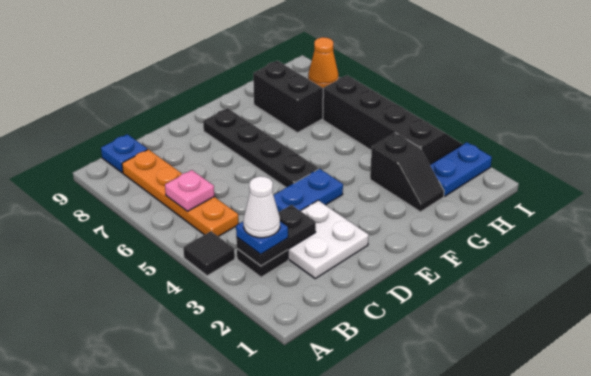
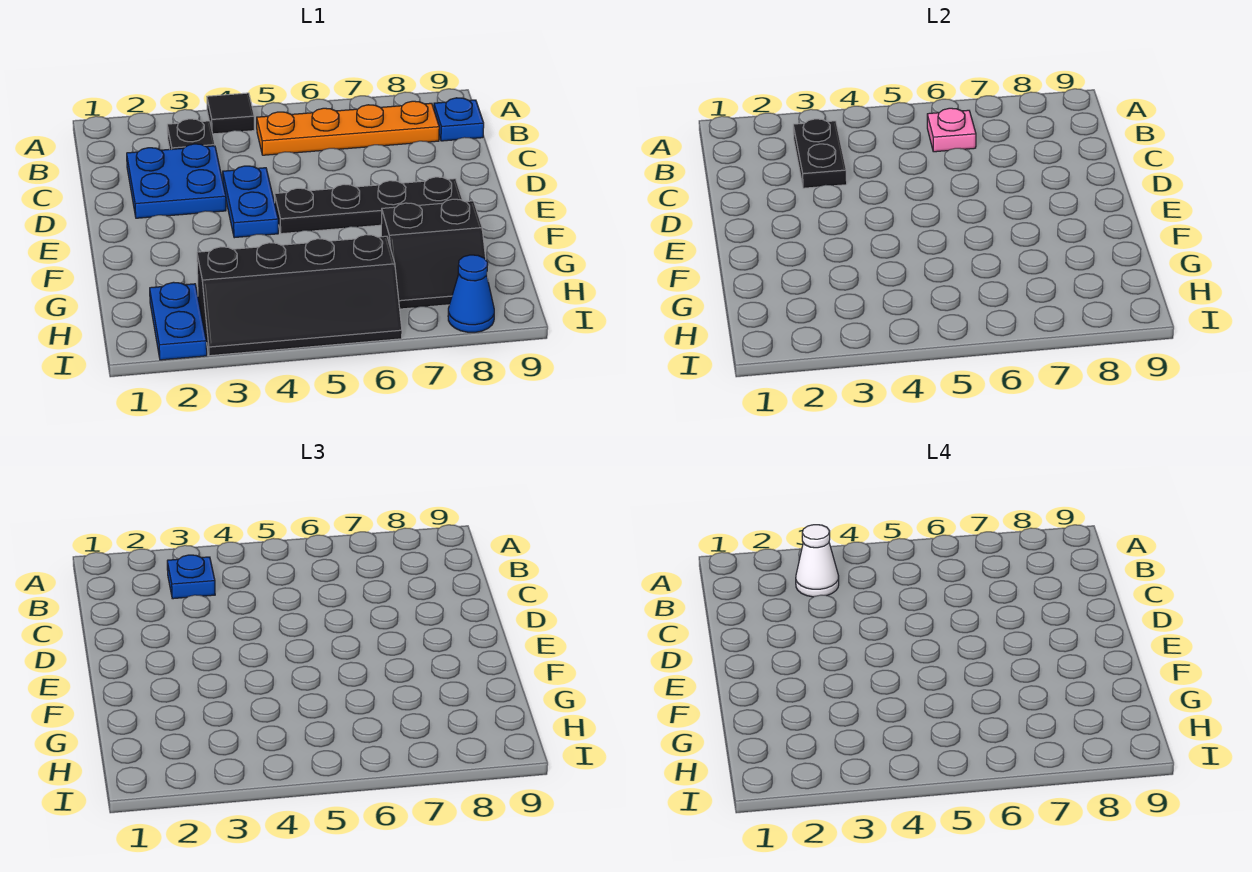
white 2x2 plate [288,200,369,279] -> blue 2x2 plate [127,144,226,218]
black 1x2 slope [370,133,444,212] -> none
orange 1x1 cone [308,37,338,88] -> blue 1x1 cone [448,255,494,332]

